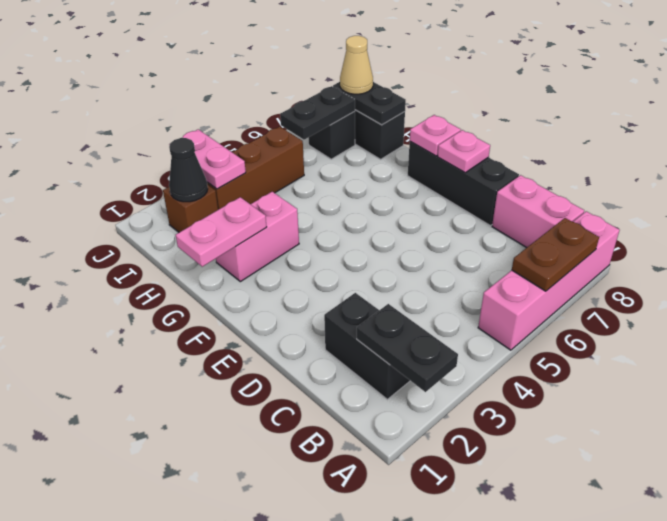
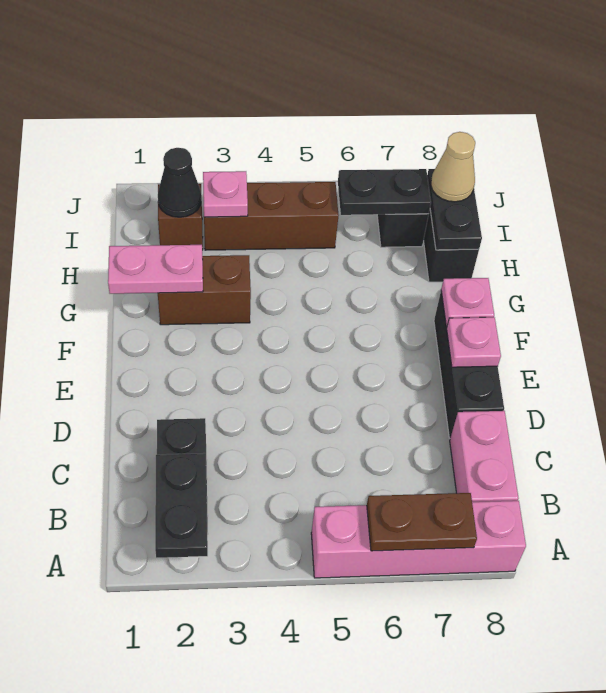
pink 1x2 brick [216,192,299,282] -> brown 1x2 brick [158,255,251,325]
pink 1x2 plate [169,129,246,189] -> pink 1x1 plate [203,171,248,217]

